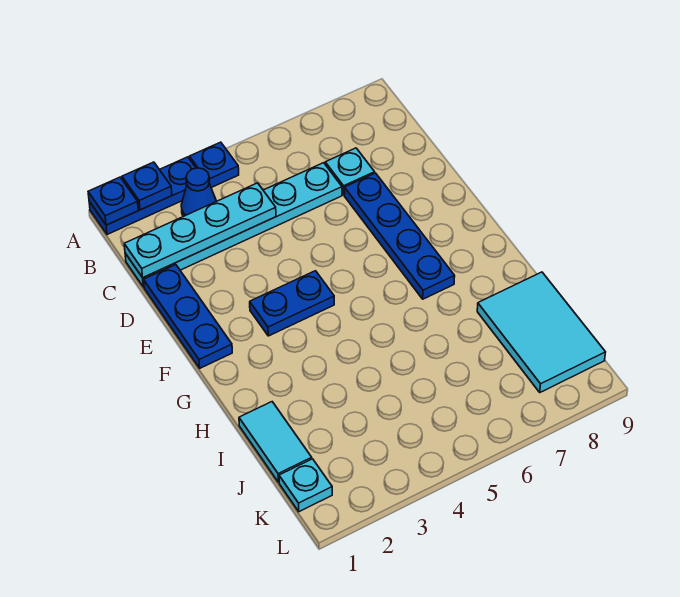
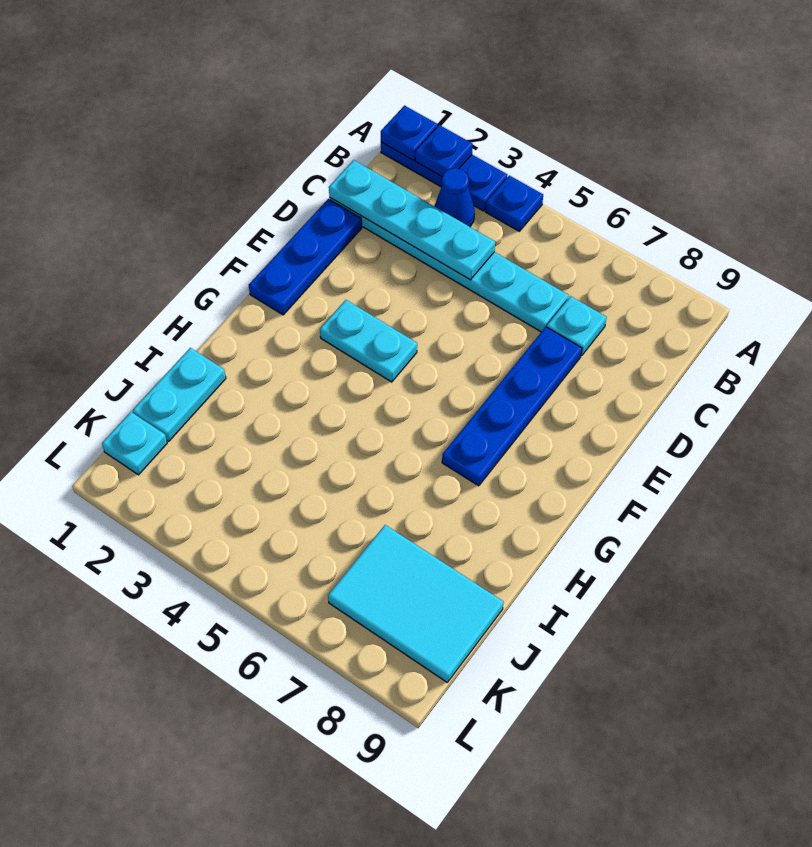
blue 1x2 plate [250,271,334,336] -> cyan 1x2 plate [320,300,417,382]
cyan 1x2 tile [239,402,312,482] -> cyan 1x2 plate [133,348,226,441]
cyan 2x3 tile [477,272,606,392] -> cyan 2x3 tile turned to [328,525,503,682]

